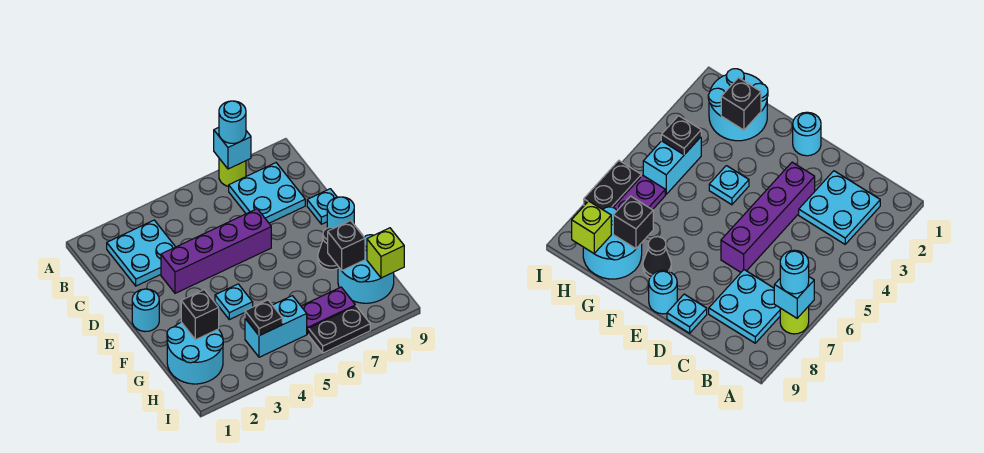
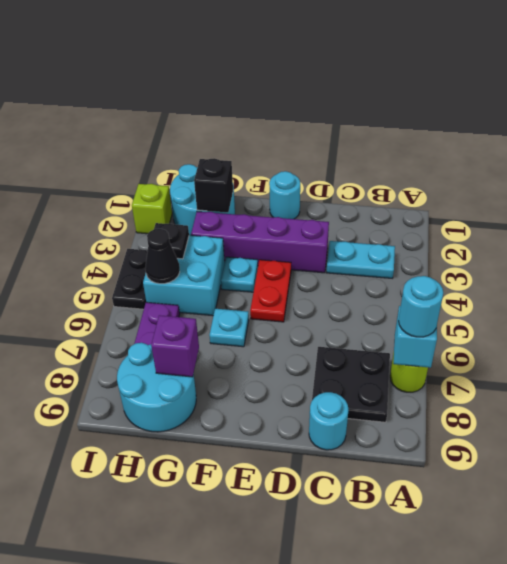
cyan 2x2 plate [107,220,175,286] -> cyan 1x2 plate [327,241,395,278]
cyan 2x2 plate [229,163,305,223] -> black 2x2 plate [312,347,390,422]
purple 1x4 brick [161,209,271,293] -> purple 1x4 brick turned to [191,212,329,273]
cyan 1x1 plate [307,189,337,224] -> cyan 1x1 plate moved to [209,309,249,347]
none -> red 1x2 plate [250,260,291,322]
cyan 1x1 round brick [327,197,354,228] -> cyan 1x1 round brick moved to [309,392,348,450]
black 1x1 cone [318,227,338,270] -> black 1x1 cone moved to [145,229,180,284]
black 1x1 brick [328,220,365,270] -> purple 1x1 brick [151,315,199,377]
cyan 1x2 brick [245,296,307,357] -> cyan 2x2 brick [143,235,225,316]
lime 1x1 brick [367,228,404,278] -> lime 1x1 brick moved to [132,184,172,234]
black 1x2 plate [309,306,370,353] -> black 1x2 plate moved to [112,249,148,309]

